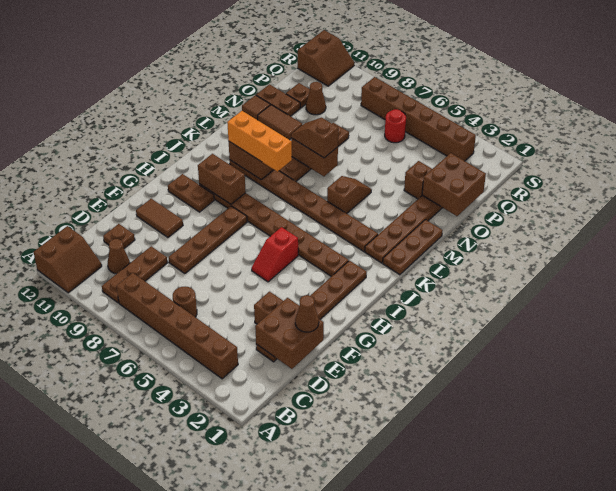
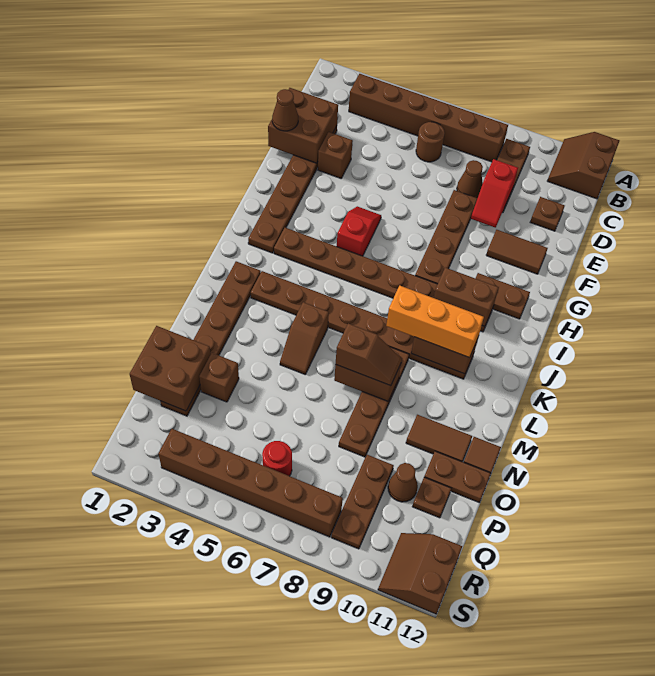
brown 1x1 cone [108,239,130,274] -> brown 1x1 cone moved to [457,160,483,198]
none -> red 1x2 slope [471,159,518,228]
brown 1x3 plate [383,220,443,275] -> brown 1x3 plate moved to [331,455,394,549]

